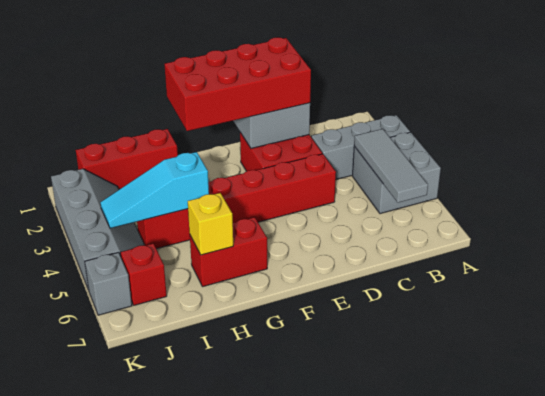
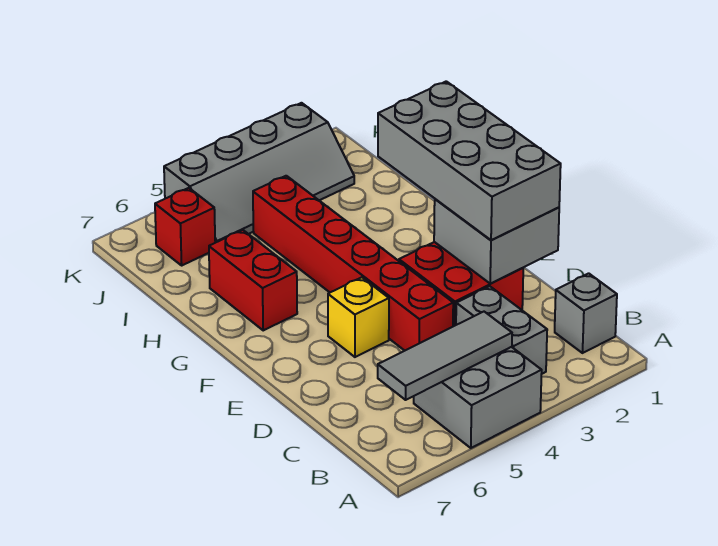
grey 1x3 brick [311,115,410,179] -> grey 1x2 brick [456,286,547,374]
red 2x4 brick [164,37,311,131] -> grey 2x4 brick [378,81,561,240]
red 1x3 brick [76,129,178,189] -> none
cyan 1x3 slope [100,152,209,228] -> none
yellow 1x1 brick [188,193,233,255] -> yellow 1x1 brick moved to [328,277,389,357]
grey 1x1 brick [85,253,132,315] -> grey 1x1 brick moved to [555,273,617,353]

